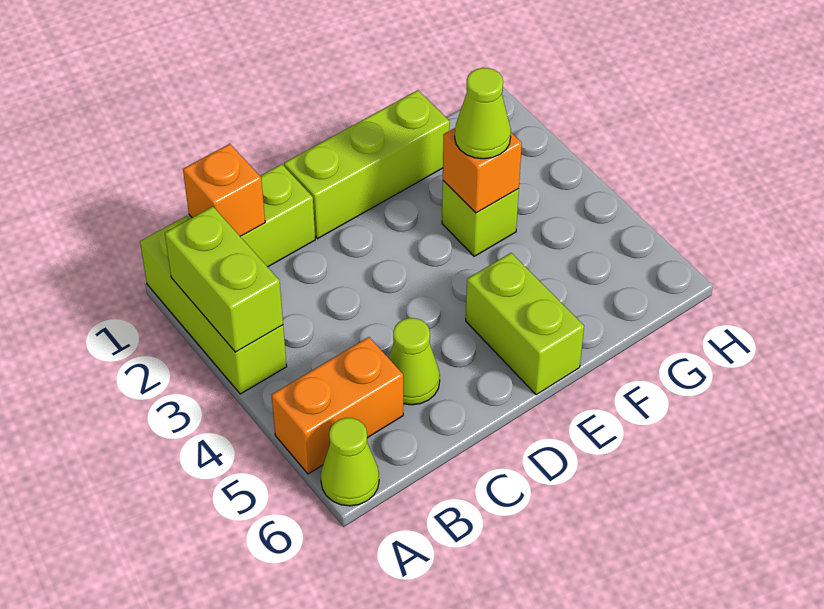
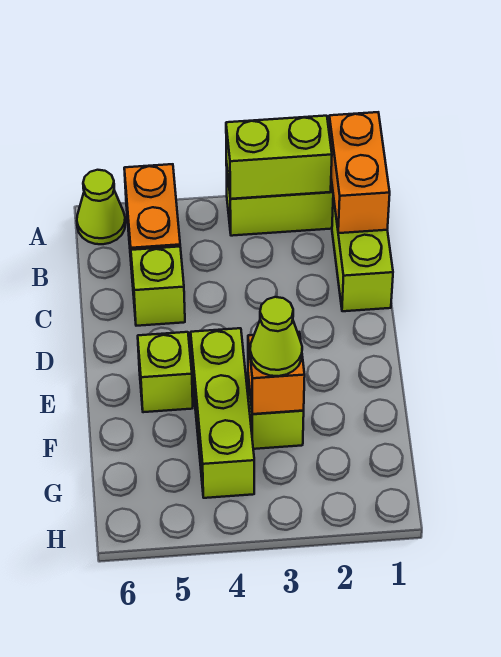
orange 1x1 brick [183,144,265,237] -> orange 1x2 brick [329,112,390,233]
lime 1x1 cone [389,318,440,405] -> lime 1x1 brick [131,247,185,326]
lime 1x3 brick [284,90,450,239] -> lime 1x3 brick moved to [191,328,254,498]
lime 1x2 brick [466,253,584,395] -> lime 1x1 brick [138,332,193,412]

